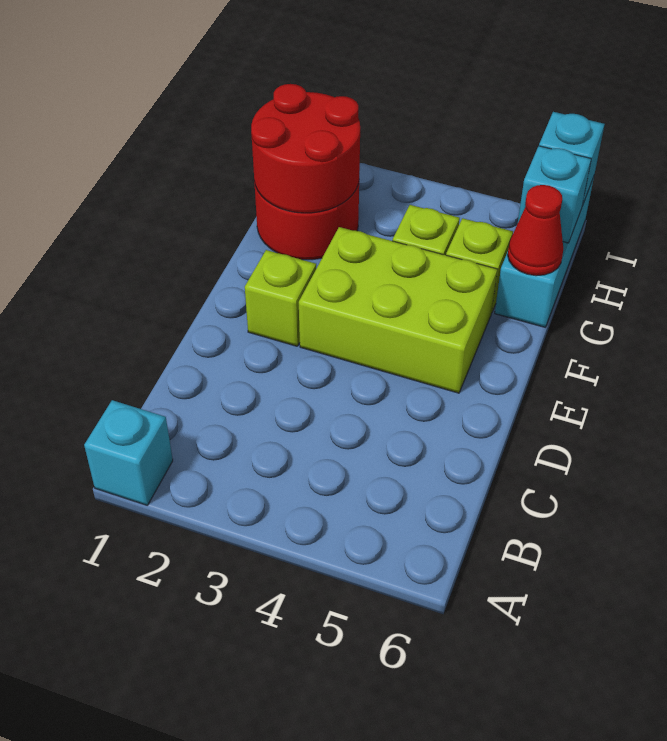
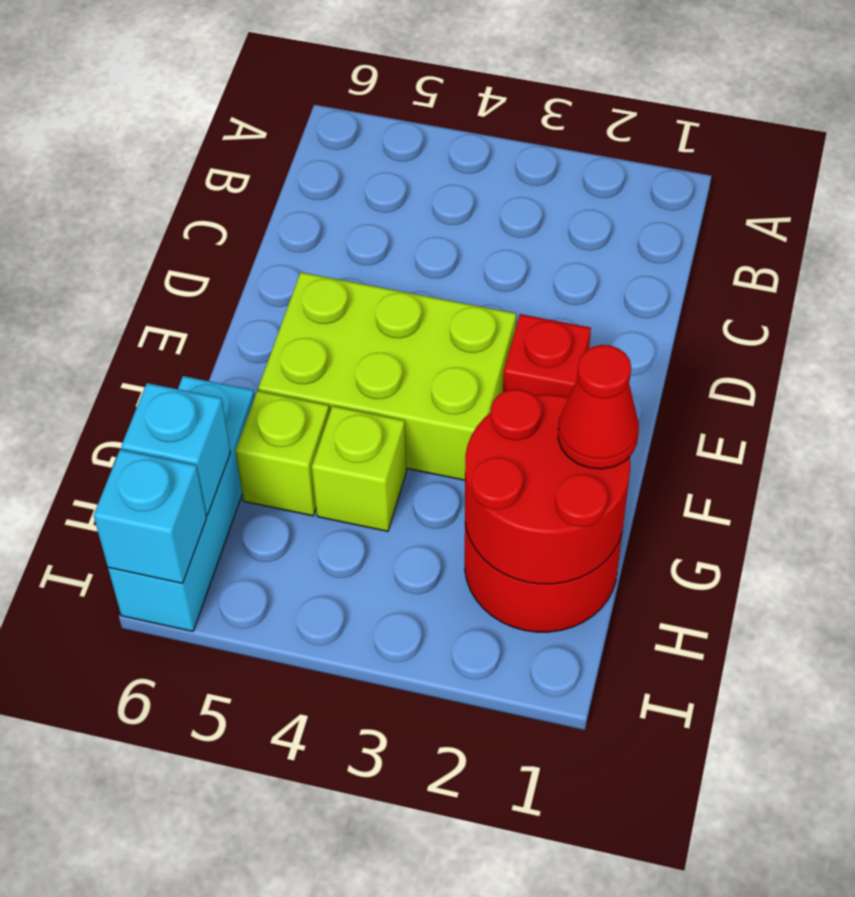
cyan 1x1 brick [84,400,173,505] -> none
lime 1x1 brick [245,250,316,346] -> red 1x1 brick [503,314,591,397]
red 1x1 cone [508,185,563,276] -> red 1x1 cone moved to [558,345,639,469]

